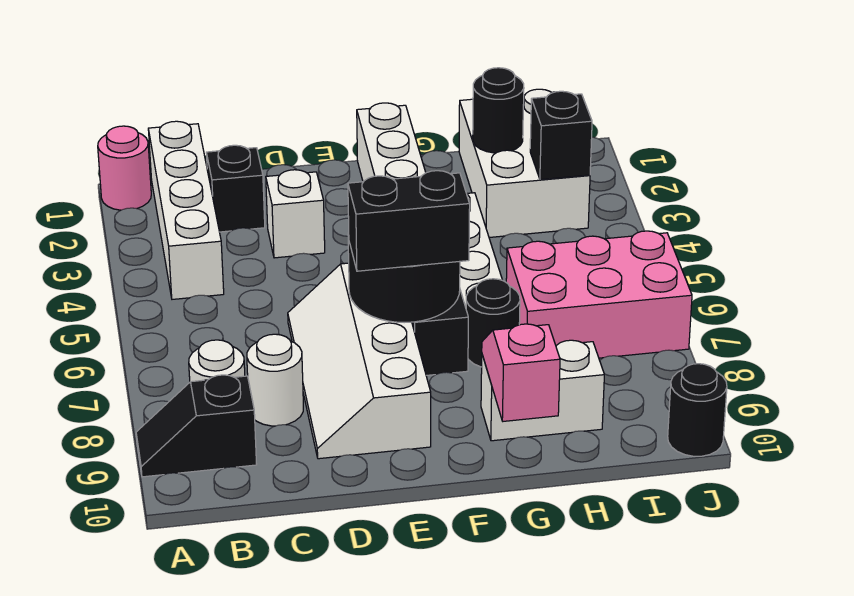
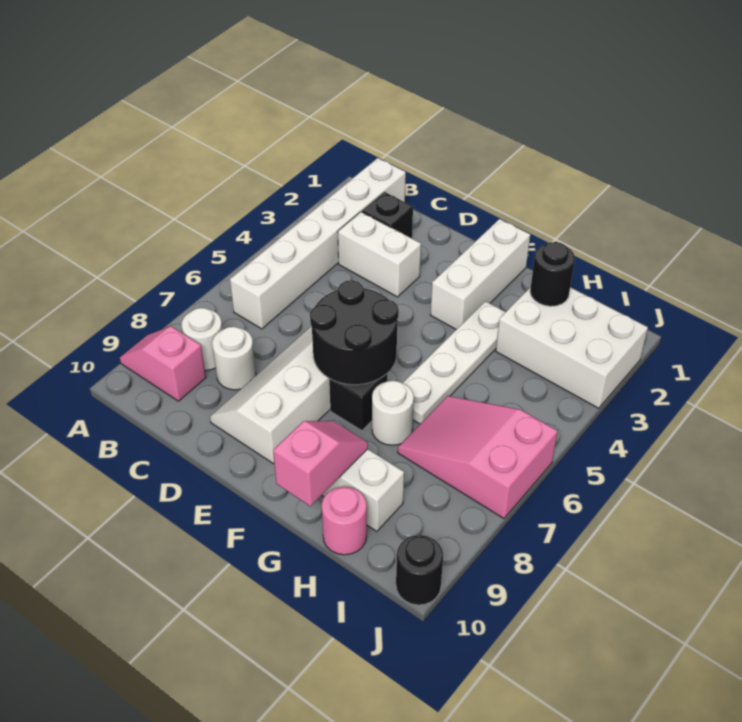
pink 1x1 round brick [98,126,151,210] -> pink 1x1 round brick moved to [322,487,367,555]
black 1x2 slope [136,375,257,477] -> pink 1x2 slope [120,326,206,401]
white 1x4 brick [148,121,224,299] -> white 1x6 brick [230,158,406,329]
white 1x1 brick [266,170,325,258] -> white 1x2 brick [338,212,421,297]
black 1x2 brick [348,171,470,271] -> none
black 1x1 round brick [466,279,520,367] -> white 1x1 round brick [372,381,414,445]
white 2x3 brick [459,89,590,237] -> white 2x3 brick turned to [496,287,648,408]
pink 2x3 brick [506,231,692,358] -> pink 2x3 slope [398,396,558,518]
black 1x1 brick [530,91,592,180] -> none

